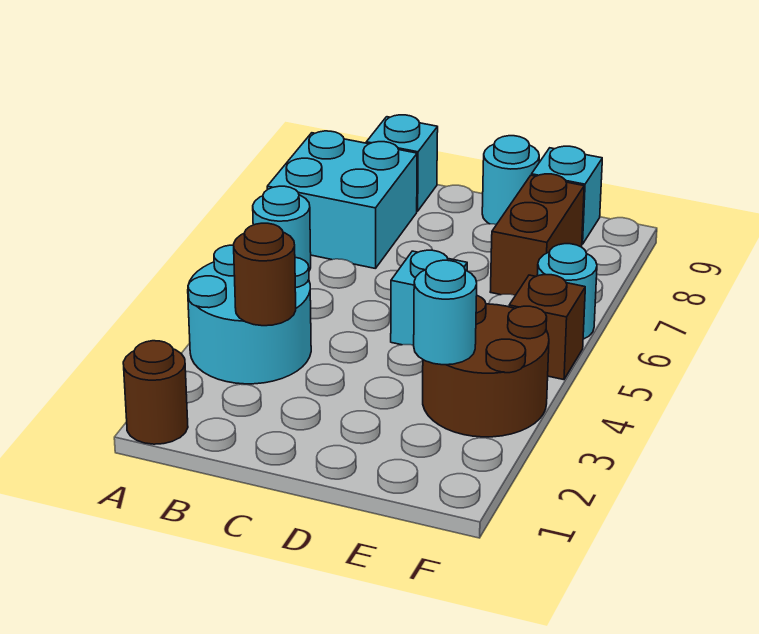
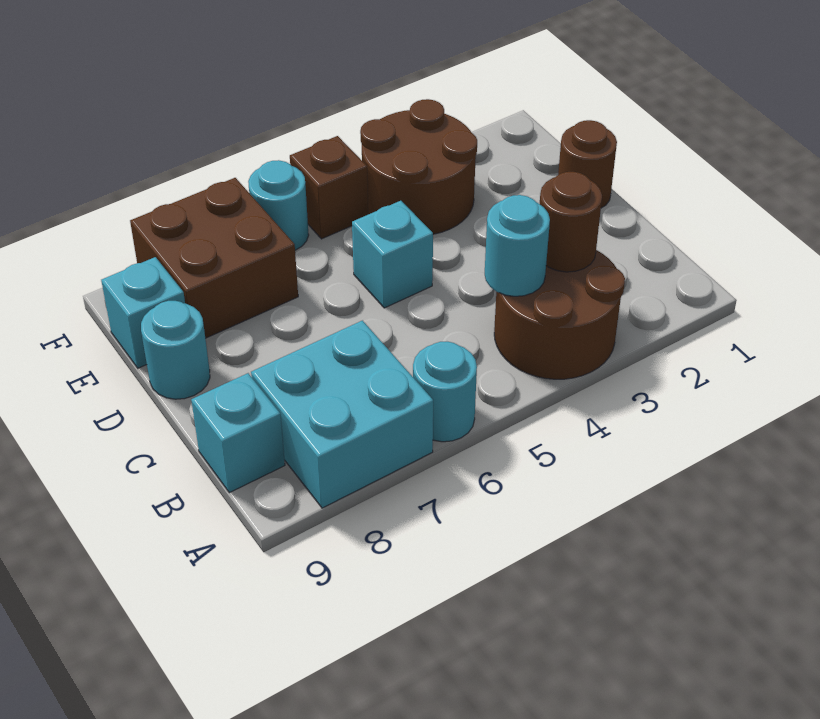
brown 1x1 round brick [123,341,188,444] -> brown 1x1 round brick moved to [558,120,617,208]
cyan 2x2 round brick [188,245,311,384] -> brown 2x2 round brick [494,250,625,379]
cyan 1x1 round brick [414,260,477,365] -> cyan 1x1 round brick moved to [485,195,550,296]
brown 1x2 brick [490,174,584,295] -> brown 2x2 brick [130,178,298,338]

